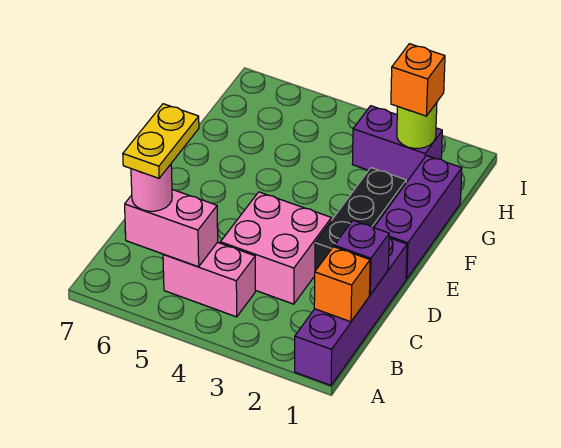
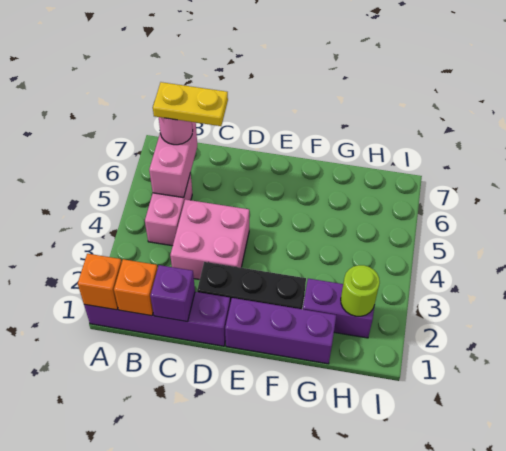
purple 1x2 brick [352,106,442,182] -> purple 1x2 brick turned to [303,279,374,338]
orange 1x1 brick [391,44,445,116] -> orange 1x1 brick moved to [78,254,122,310]

